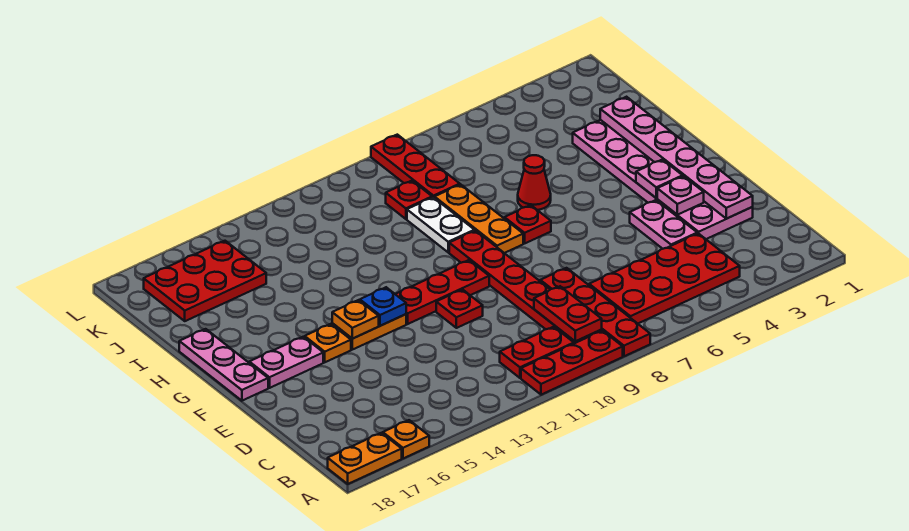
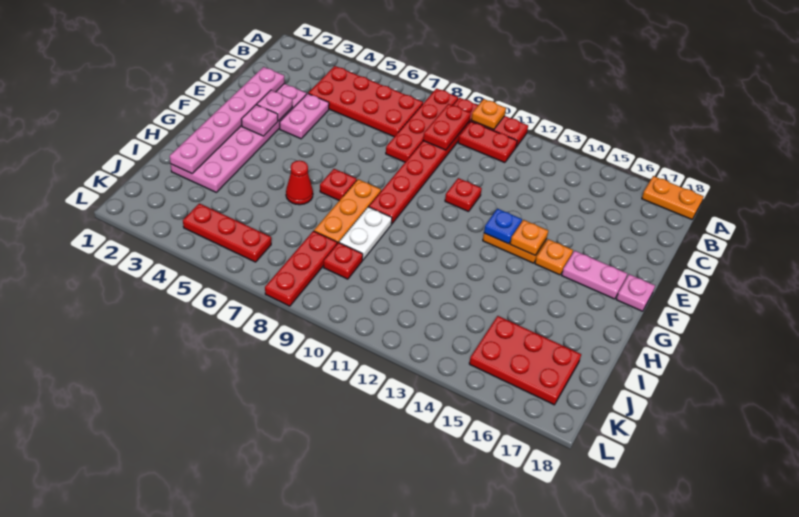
orange 1x1 plate [383,420,429,458] -> orange 1x1 plate moved to [471,99,506,130]
red 1x3 plate [396,260,489,324] -> red 1x3 plate moved to [183,203,271,262]
pink 1x3 plate [179,329,268,401] -> pink 1x1 plate [616,274,655,311]

